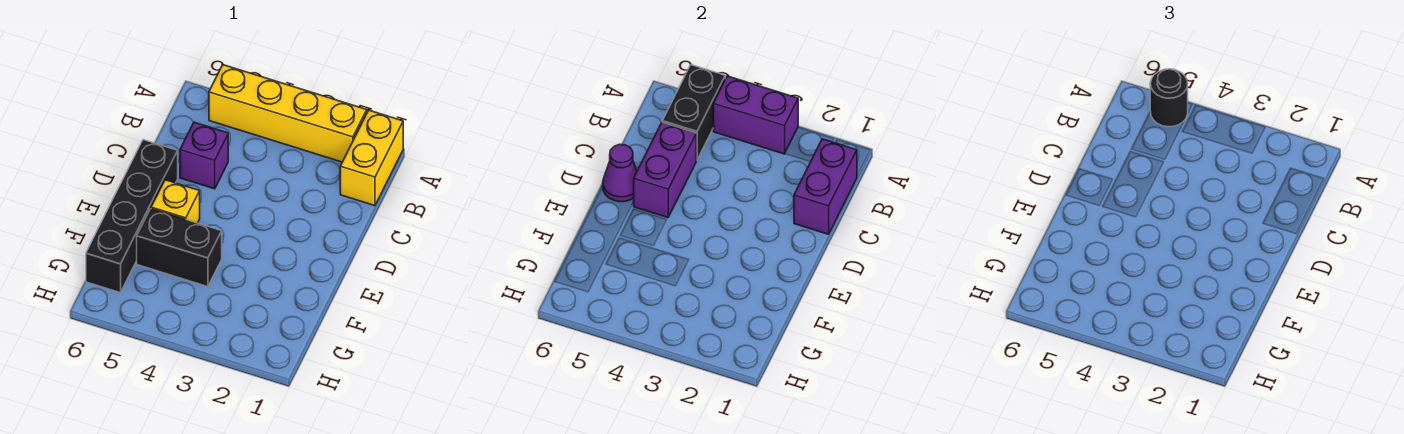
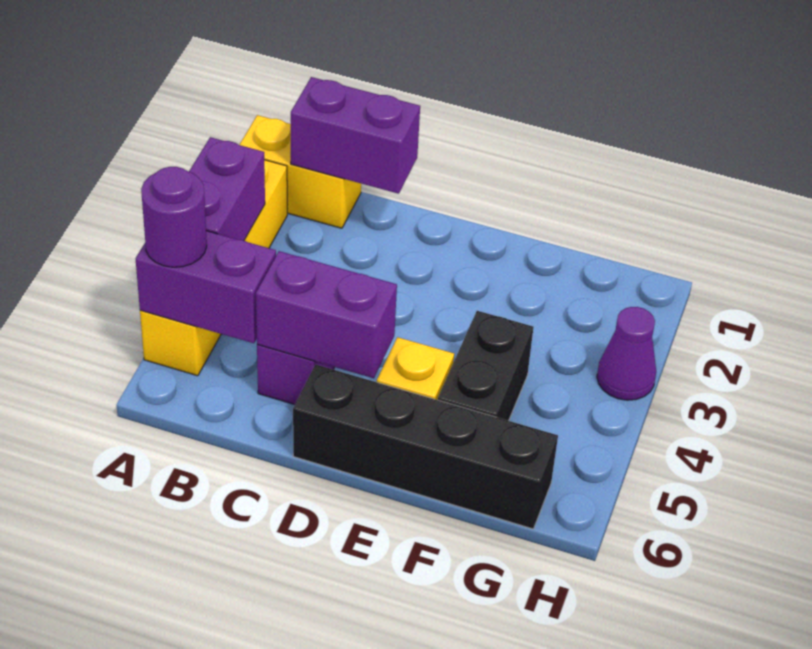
black 1x2 brick [662,65,725,160] -> purple 1x2 brick [136,231,276,343]
black 1x1 round brick [1150,69,1188,127] -> purple 1x1 round brick [141,167,207,267]
purple 1x1 cone [603,144,637,202] -> purple 1x1 cone moved to [597,307,656,400]

